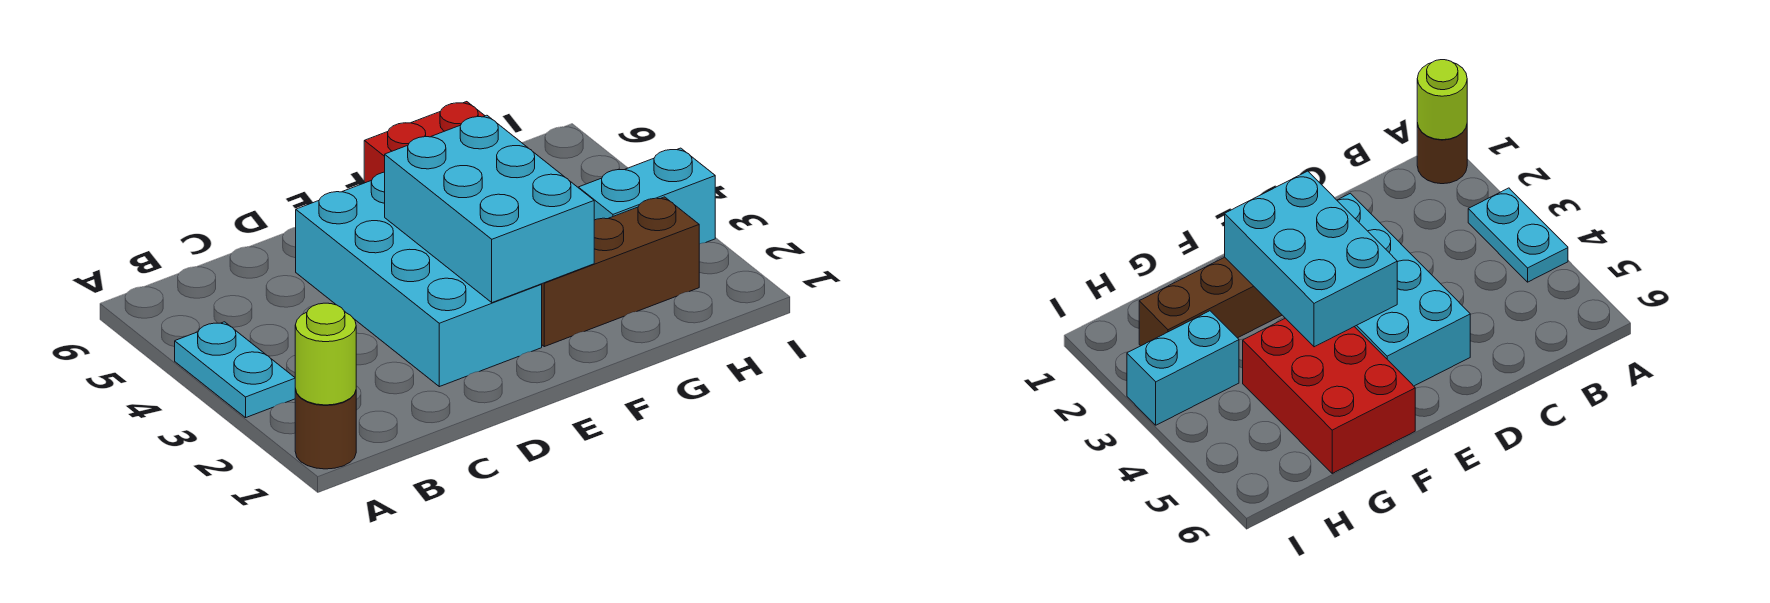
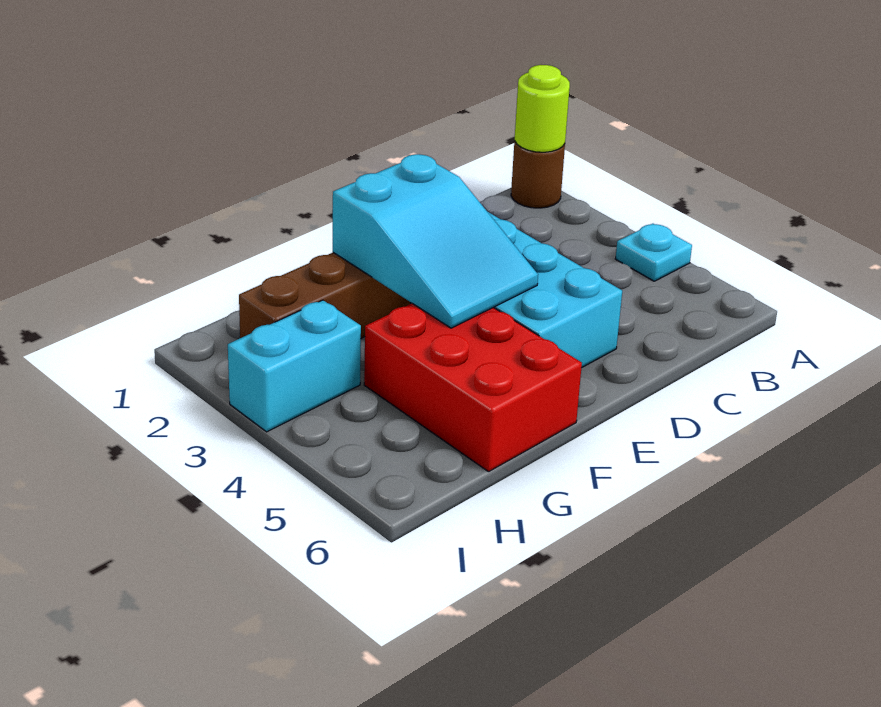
cyan 1x2 plate [175,322,295,418] -> cyan 1x1 plate [616,224,692,281]
cyan 2x3 brick [385,115,594,303] -> cyan 2x3 slope [333,154,538,328]

